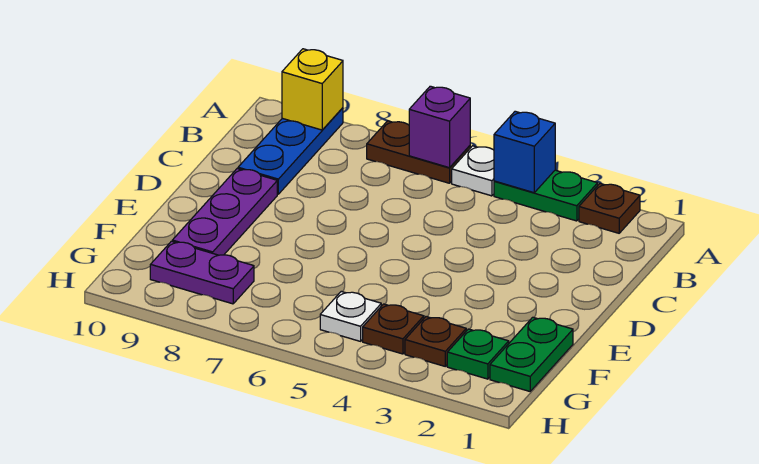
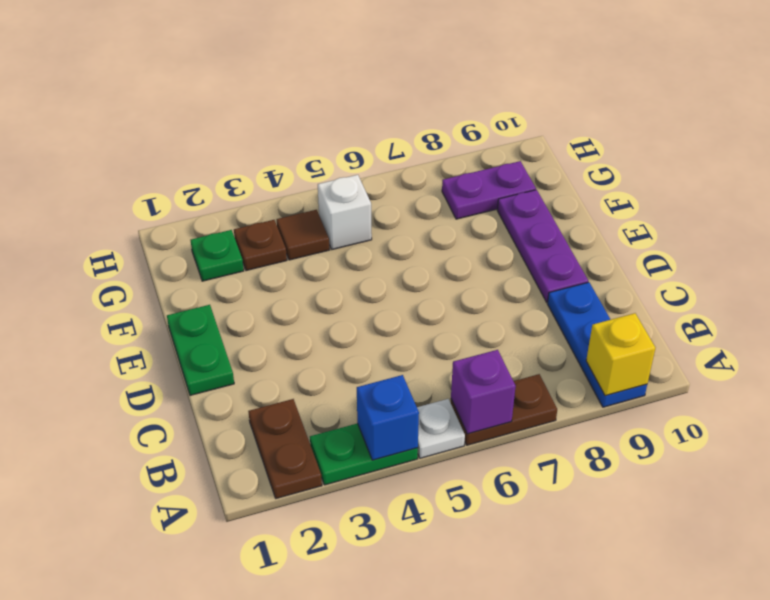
brown 1x1 plate [579,184,640,233] -> brown 1x2 plate [248,399,322,498]
green 1x2 plate [490,317,573,391] -> green 1x2 plate moved to [167,305,234,395]
brown 1x1 plate [363,304,424,354] -> brown 1x1 tile [277,210,329,260]
white 1x1 plate [320,292,381,341] -> white 1x1 brick [318,175,372,249]

